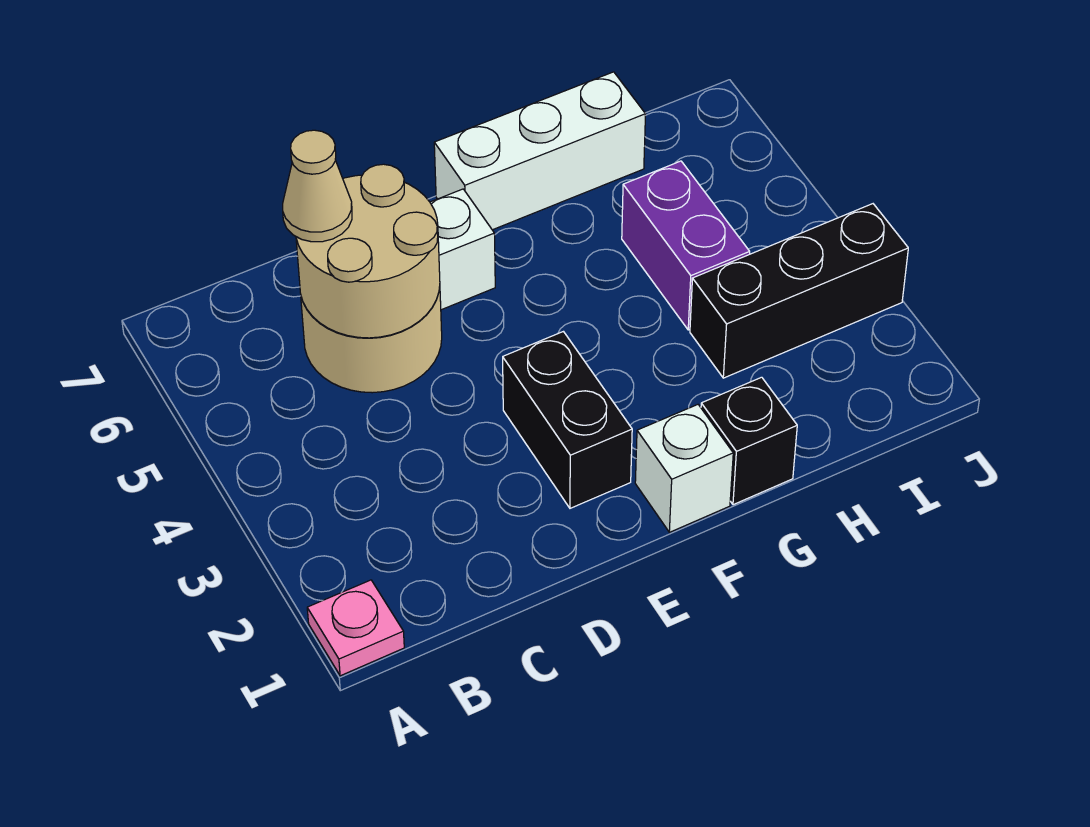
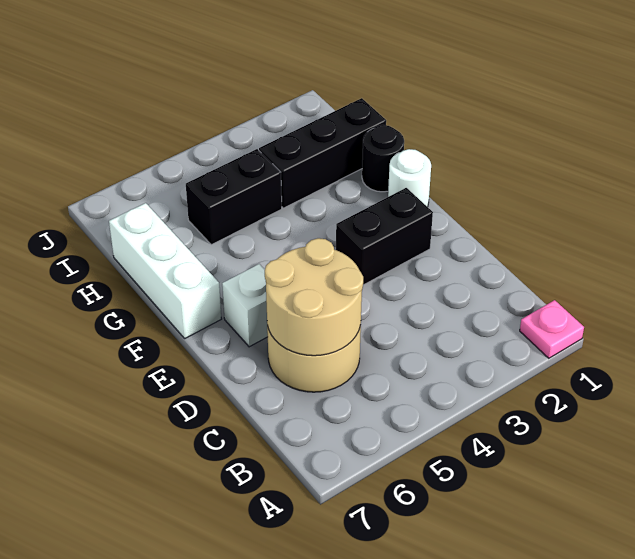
tan 1x1 cone [283,130,352,242] -> none
white 1x1 brick [635,405,733,532] -> white 1x1 round brick [388,149,431,207]
black 1x1 brick [701,377,797,505] -> black 1x1 round brick [362,125,404,192]
black 1x3 brick [690,204,908,378] -> black 1x3 brick turned to [259,98,386,208]
purple 1x2 brick [622,161,750,330] -> black 1x2 brick [186,149,282,245]

